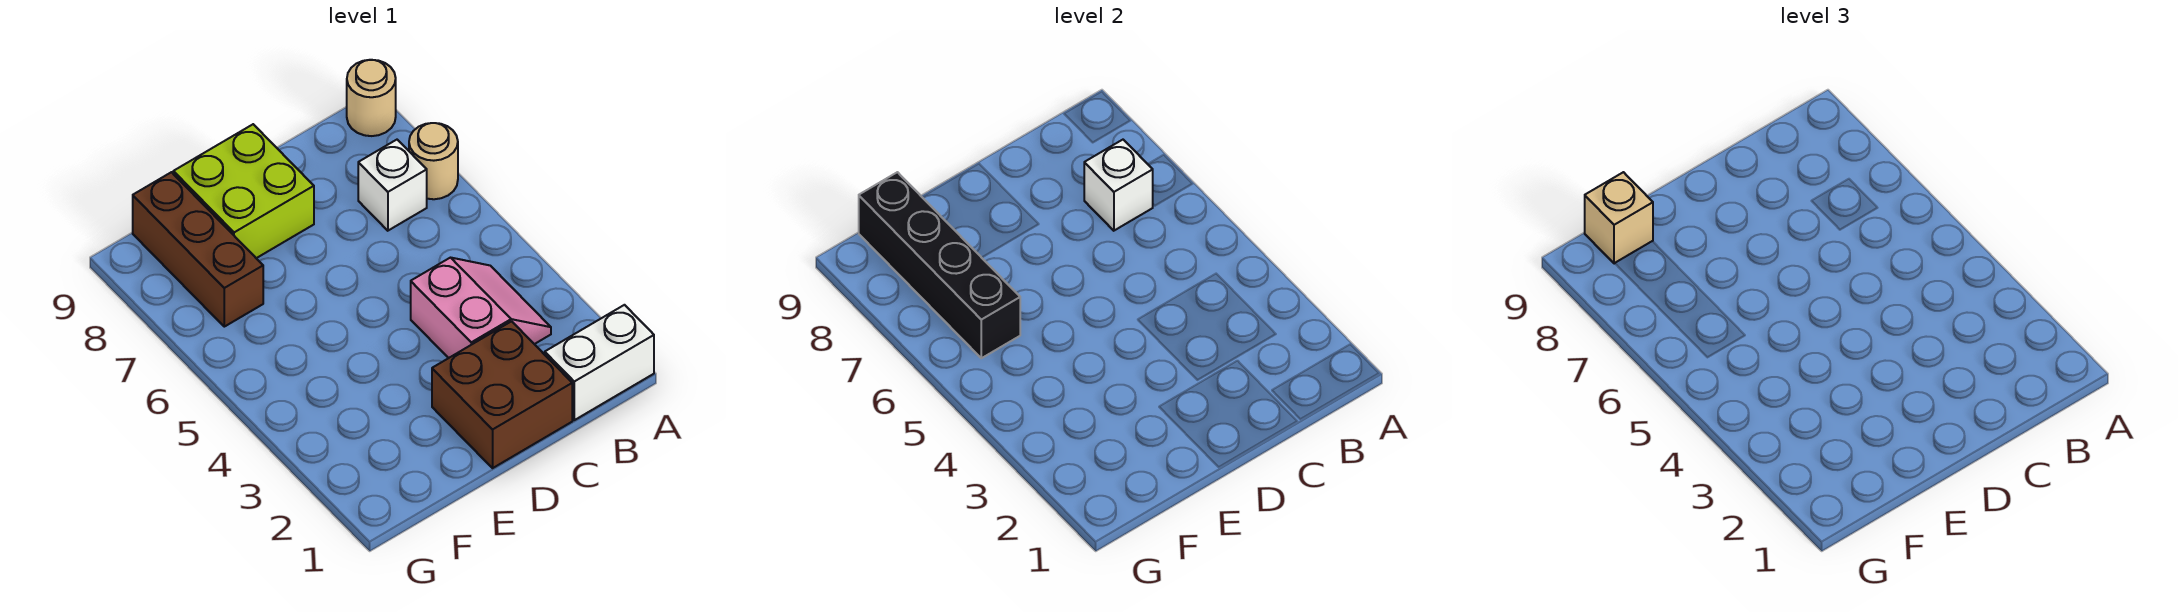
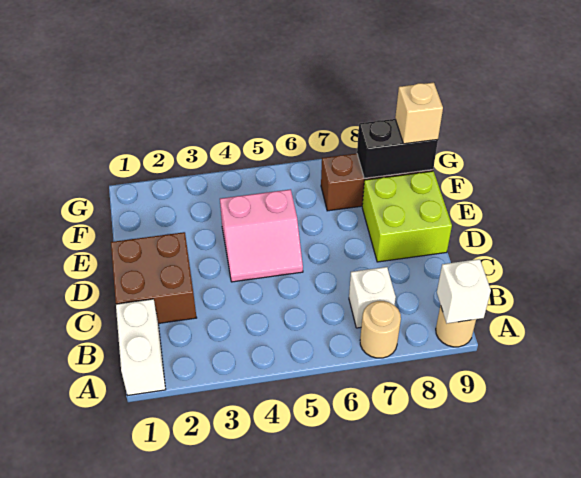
pink 2x2 slope [411,258,551,358] -> pink 2x2 slope moved to [220,189,303,282]
white 1x1 brick [1084,140,1153,231] -> white 1x1 brick moved to [437,259,491,323]
black 1x4 brick [859,172,1020,358] -> black 1x2 brick [357,119,438,178]

